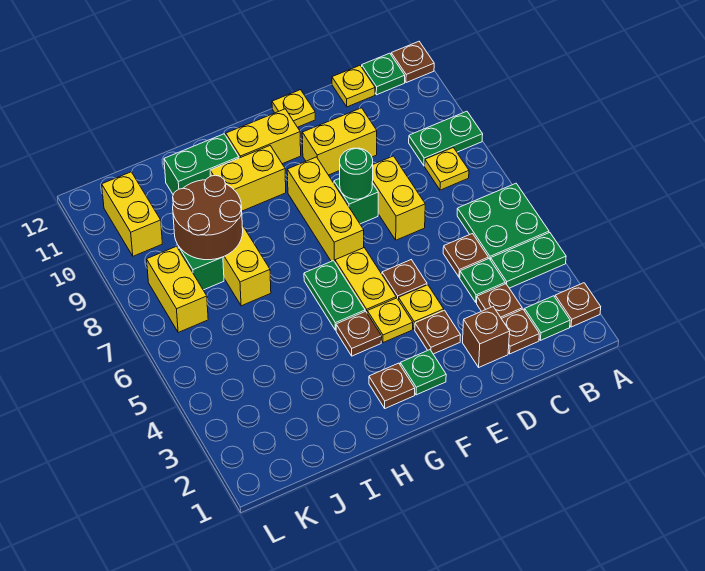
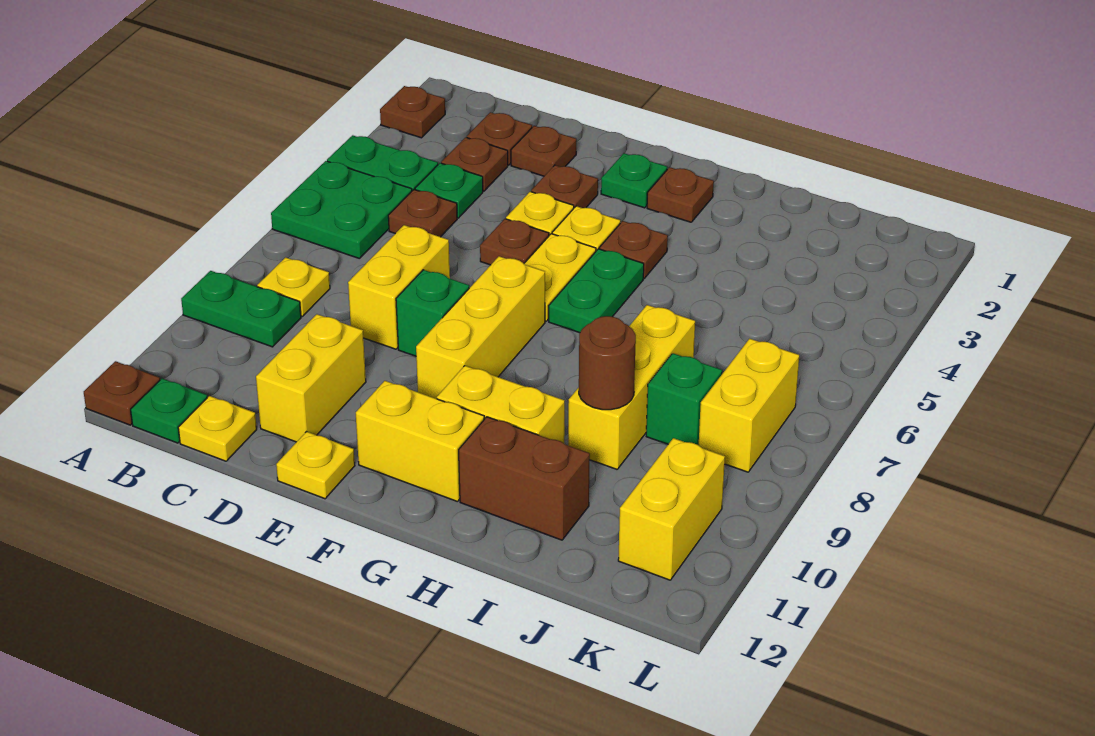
green 1x1 plate [524,296,570,340] -> none
brown 1x1 brick [463,307,510,367] -> brown 1x1 plate [511,126,576,176]
yellow 1x2 brick [302,108,377,175] -> yellow 1x2 brick turned to [256,314,366,442]
green 1x1 round brick [340,148,373,199] -> none
green 1x2 brick [164,134,239,195] -> brown 1x2 brick [459,417,590,540]
brown 2x2 round brick [173,175,243,260] -> brown 1x1 round brick [579,316,636,410]

